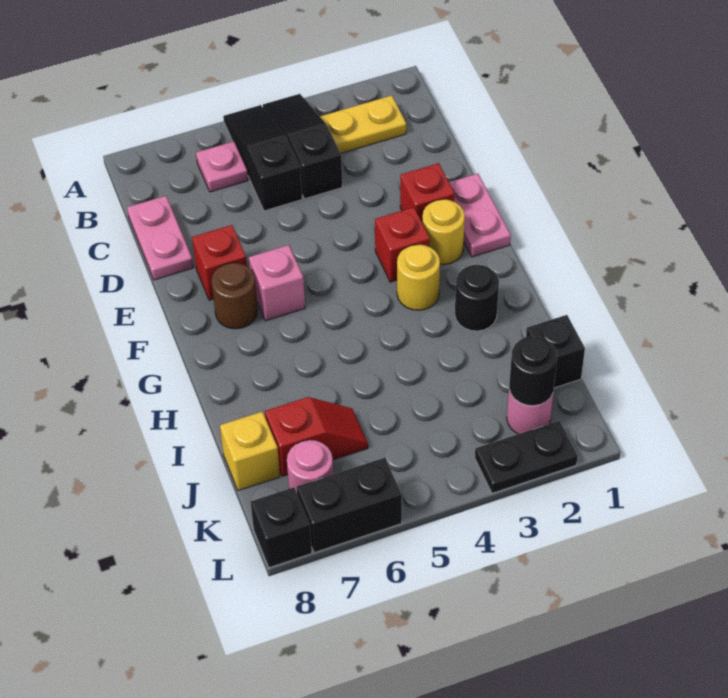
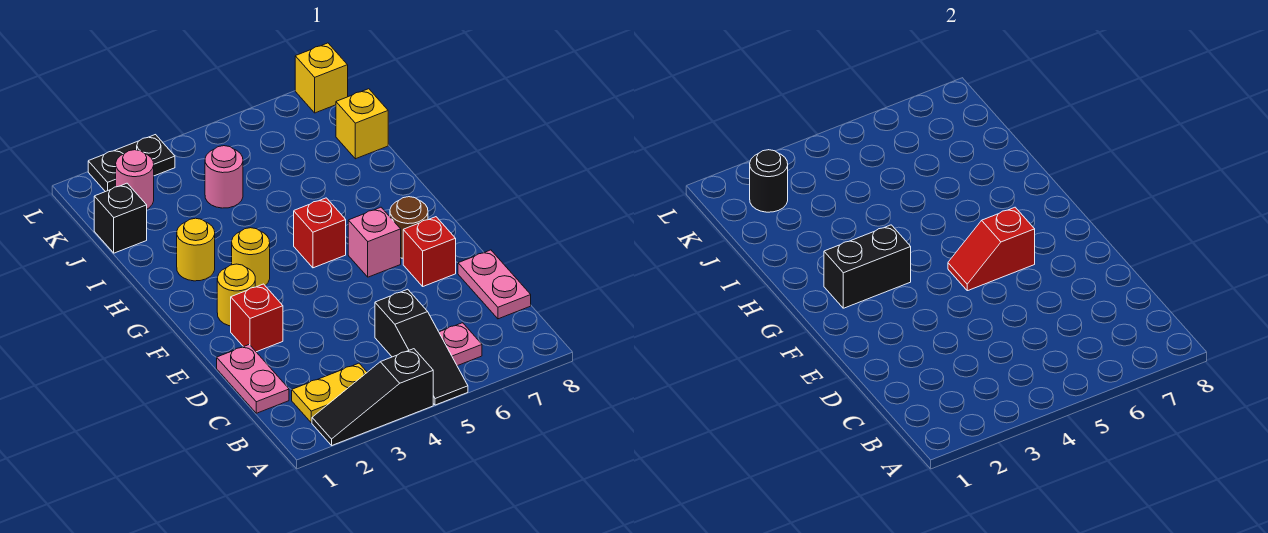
black 1x3 slope [263,94,342,199] -> black 1x3 slope turned to [312,349,433,445]
pink 1x2 plate [449,174,511,257] -> pink 1x2 plate moved to [217,345,289,413]
red 1x1 brick [375,207,430,282] -> red 1x1 brick moved to [294,198,346,268]
black 1x1 round brick [455,265,499,331] -> yellow 1x1 round brick [177,218,215,281]
red 1x2 slope [265,397,368,476] -> red 1x2 slope moved to [948,207,1035,291]
pink 1x1 round brick [287,440,333,492] -> pink 1x1 round brick moved to [205,146,243,208]
black 1x2 brick [297,458,402,553] -> black 1x2 brick moved to [824,225,911,308]
black 1x1 brick [251,487,312,568] -> yellow 1x1 brick [295,43,348,113]

